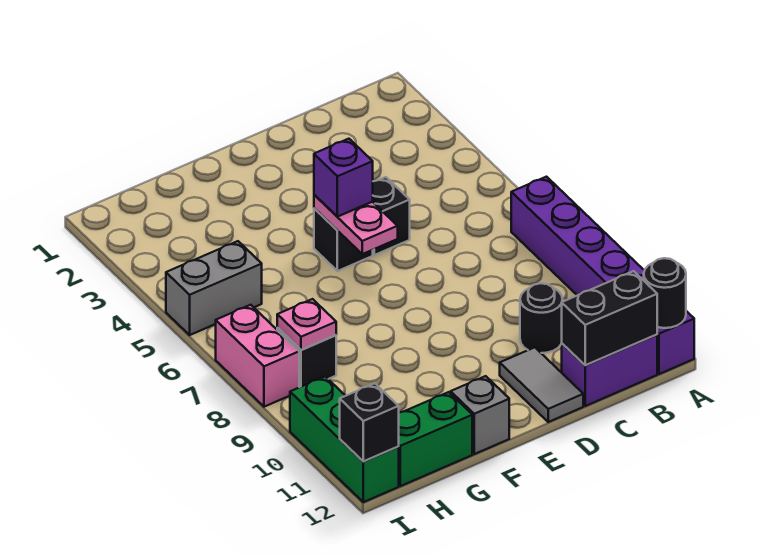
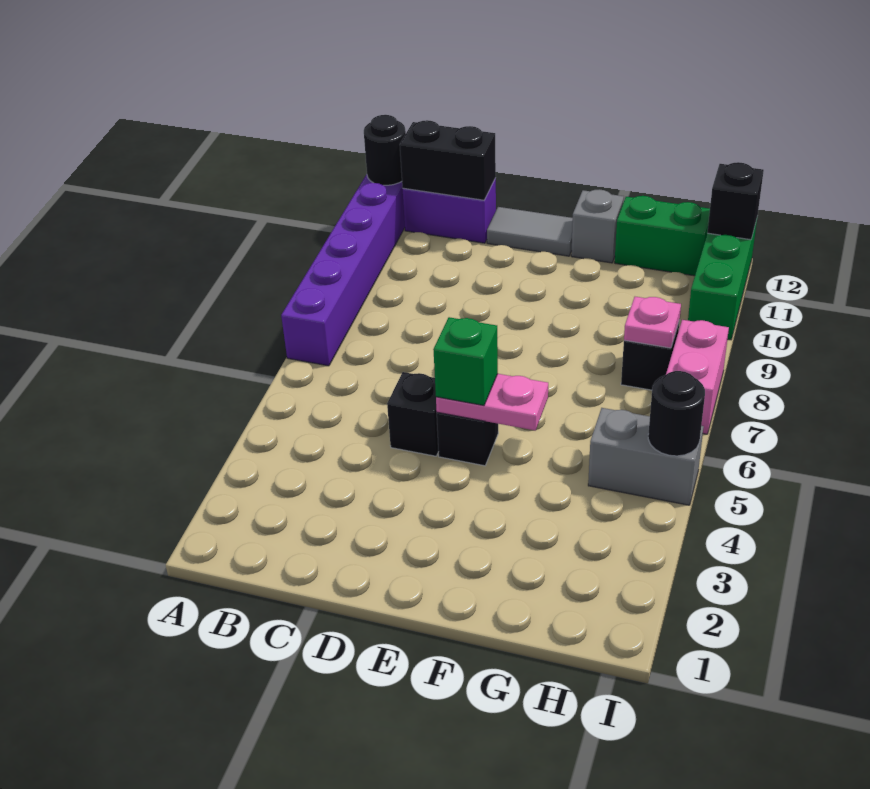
black 1x1 round brick [520,283,563,353] -> black 1x1 round brick moved to [648,371,705,456]
grey 1x2 tile [500,347,583,422] -> grey 1x2 tile turned to [487,207,573,256]
pink 1x2 plate [314,195,398,254] -> pink 1x2 plate turned to [436,374,548,431]
purple 1x1 brick [314,139,373,217] -> green 1x1 brick [433,317,498,405]

